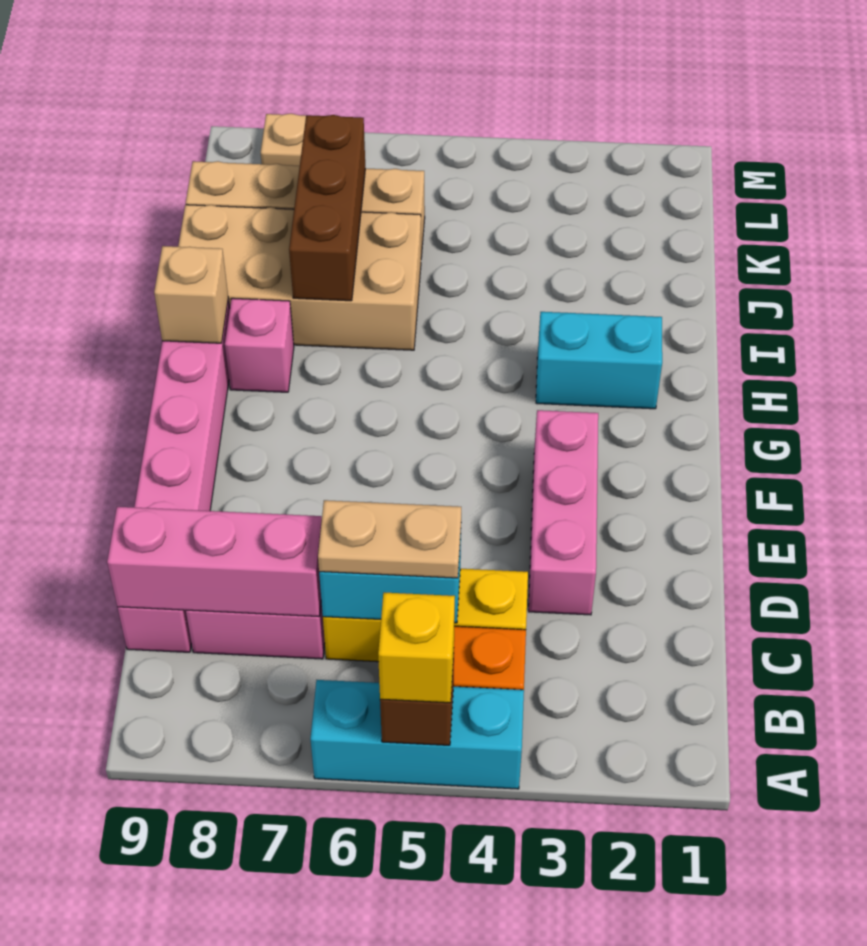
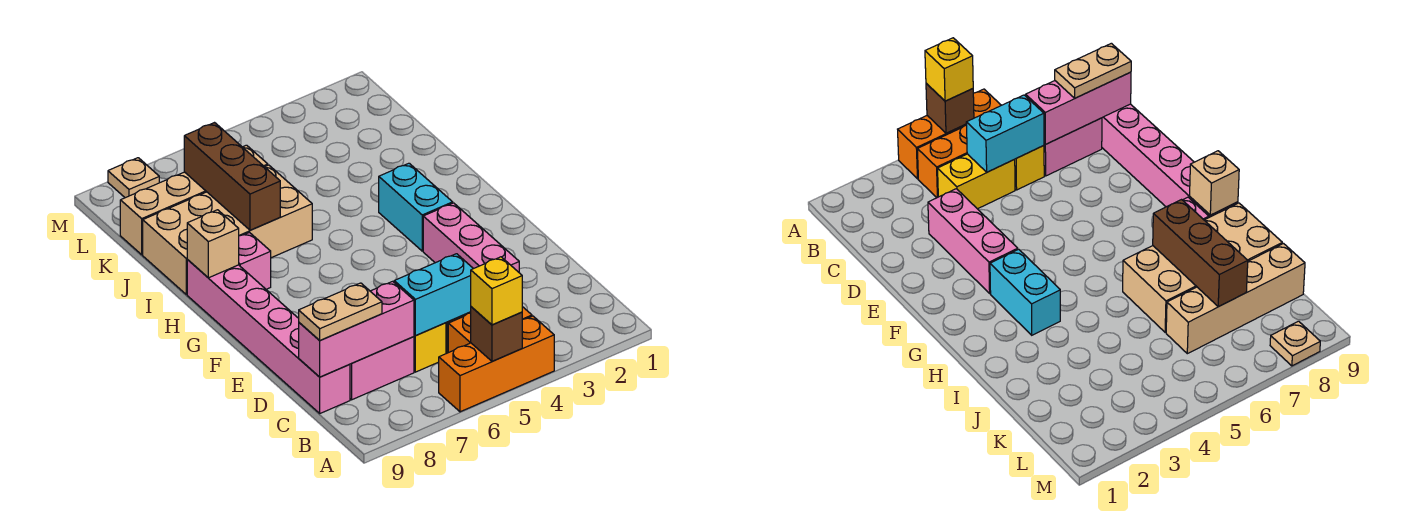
cyan 1x3 brick [310,680,524,789] -> orange 1x3 brick [439,316,554,412]
tan 1x2 plate [318,500,461,578] -> tan 1x2 plate moved to [299,283,382,340]
cyan 1x2 brick [536,312,662,409] -> cyan 1x2 brick turned to [379,163,453,251]

